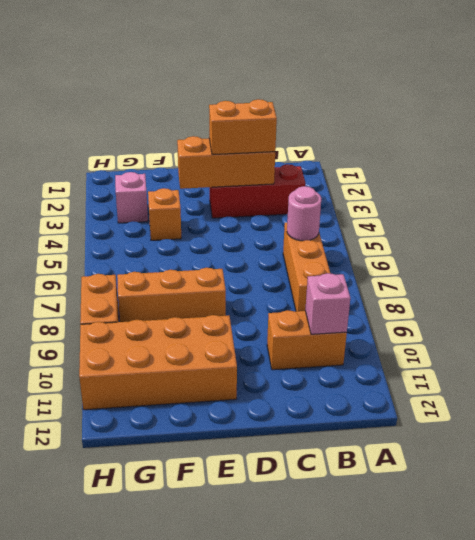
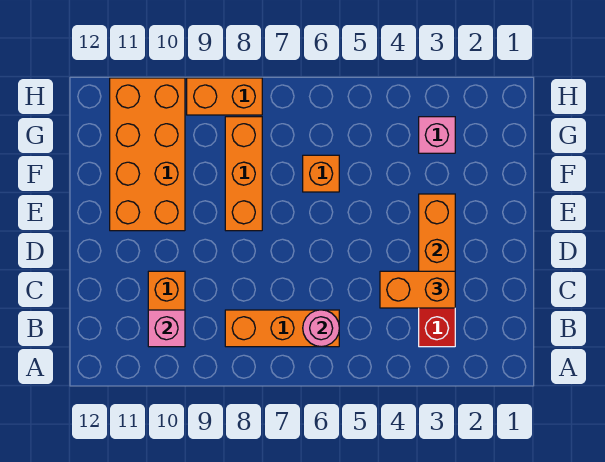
orange 1x2 brick [209,99,277,155] -> orange 1x2 brick turned to [380,271,455,308]
orange 1x1 brick [148,188,181,240] -> orange 1x1 brick moved to [303,155,339,192]

